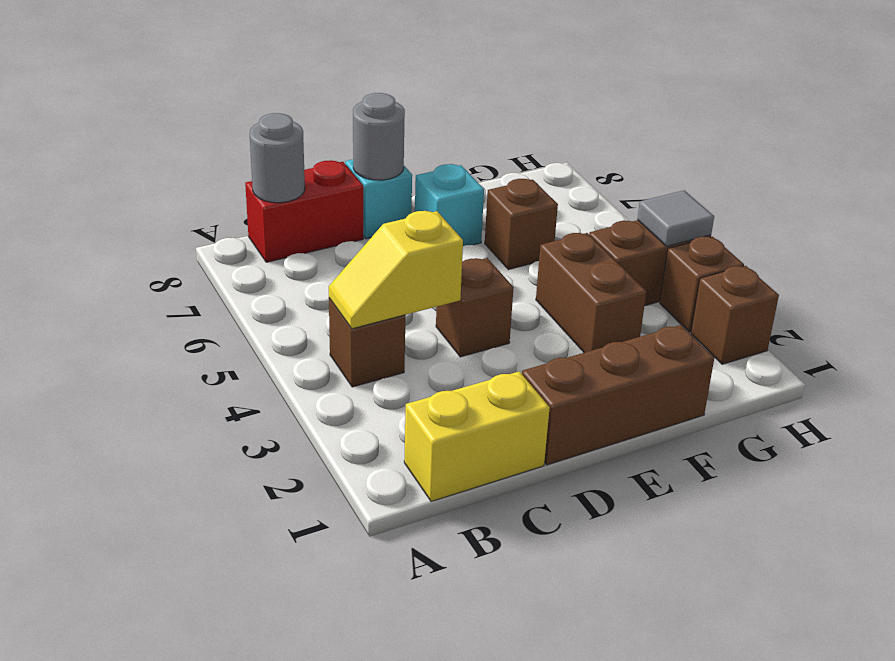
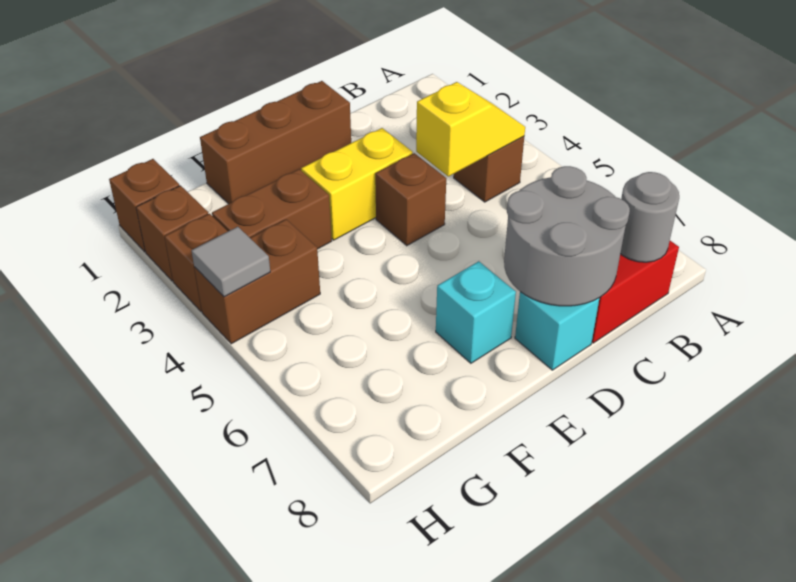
yellow 1x2 brick [404,371,550,501] -> yellow 1x2 brick moved to [301,128,413,240]
grey 1x1 round brick [353,93,405,180] -> grey 2x2 round brick [504,166,630,306]
brown 1x2 brick [536,233,646,353] -> brown 1x2 brick turned to [212,169,332,249]
brown 1x1 brick [485,179,558,270] -> brown 1x1 brick moved to [109,159,180,252]

